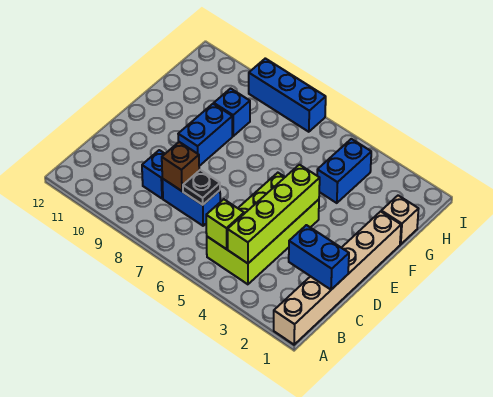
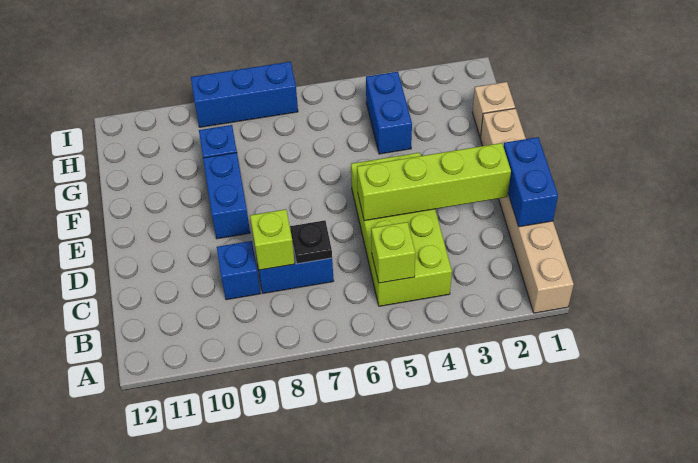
lime 1x4 brick [228,165,320,263] -> lime 1x4 brick turned to [357,143,511,221]
blue 1x2 brick [289,225,349,290] -> blue 1x2 brick turned to [503,137,558,227]
brown 1x1 brick [162,142,199,191] -> lime 1x1 brick [250,209,295,270]

